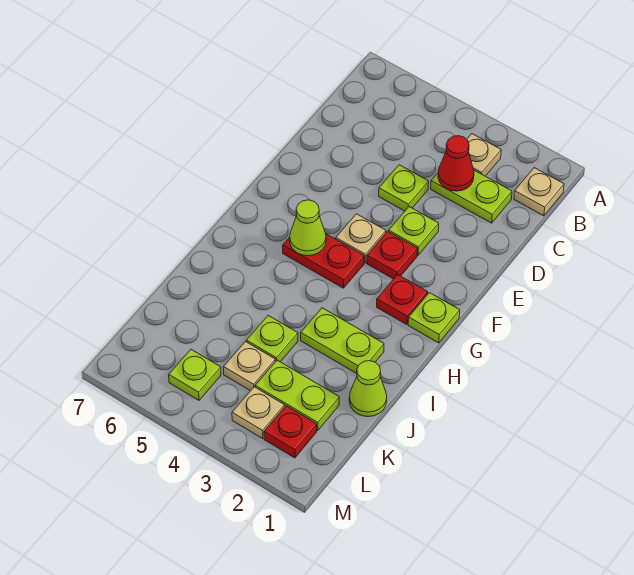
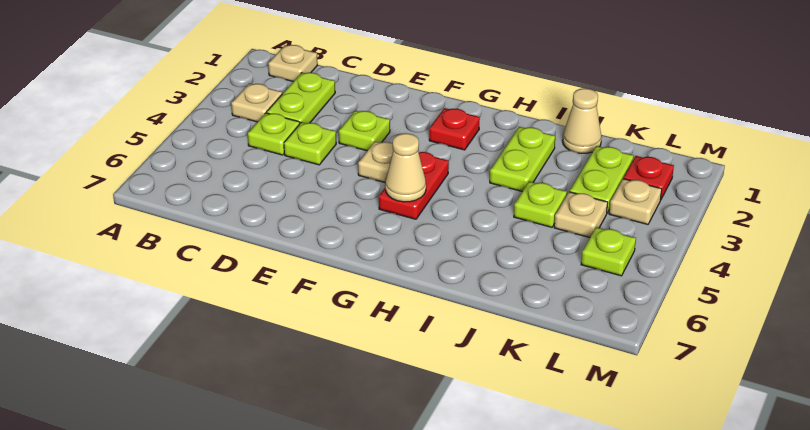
red 1x1 cone [438,136,474,191] -> none
red 1x1 plate [367,231,417,279] -> none
lime 1x1 plate [408,293,460,343] -> lime 1x1 plate moved to [248,113,300,155]
lime 1x1 cone [290,200,326,256] -> tan 1x1 cone [385,133,426,202]
lime 1x1 cone [349,361,387,417] -> tan 1x1 cone [562,88,602,153]

